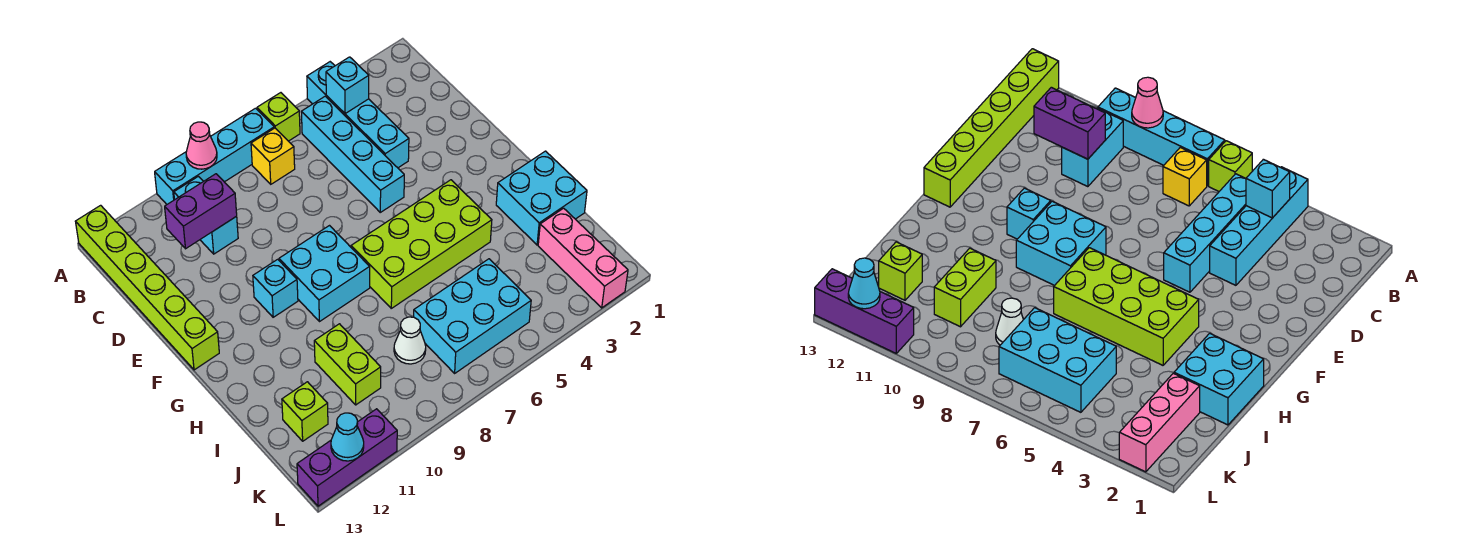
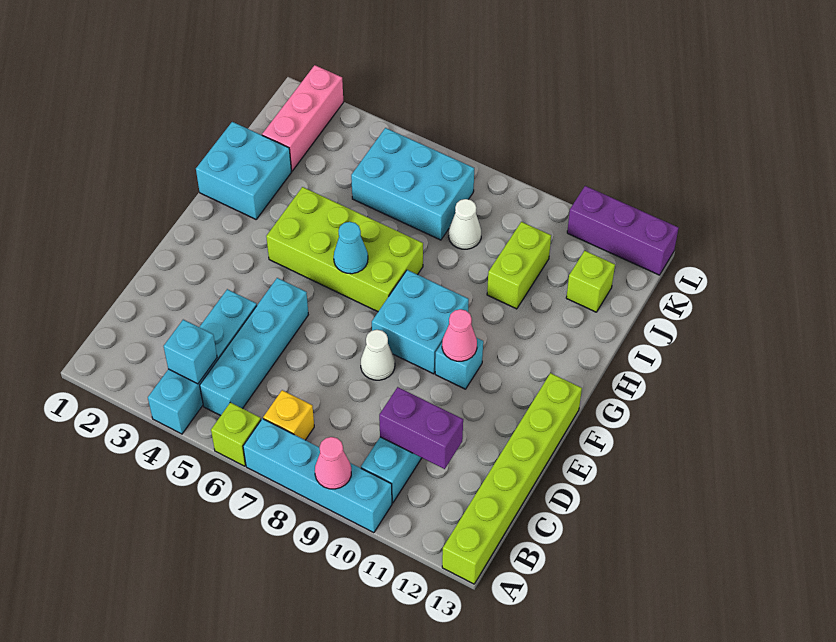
none -> white 1x1 cone [361,330,395,380]
none -> pink 1x1 cone [442,309,477,361]
cyan 1x1 cone [331,413,364,461] -> cyan 1x1 cone moved to [334,222,368,274]

